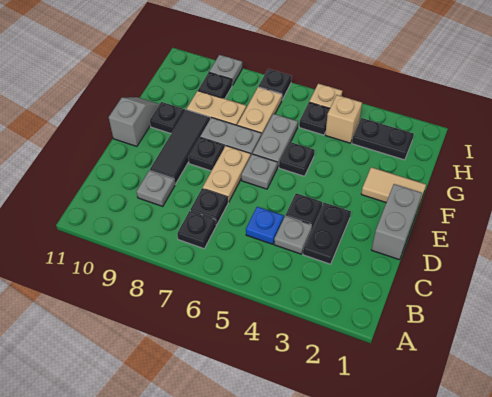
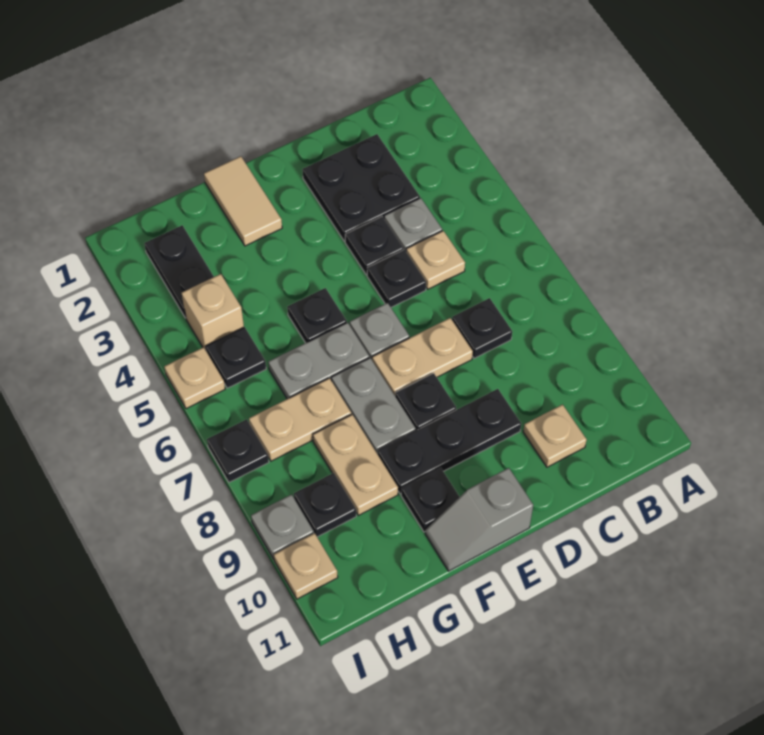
black 1x1 plate [177,211,216,249] -> black 1x1 plate moved to [367,250,426,307]
black 1x2 plate [303,203,351,264] -> black 2x2 plate [302,134,420,241]
blue 1x1 plate [246,207,284,244] -> tan 1x1 plate [406,231,465,289]
grey 1x1 plate [136,171,175,206] -> none
none -> tan 1x1 plate [523,405,587,467]
grey 1x2 brick [372,184,422,260] -> none
black 1x3 tile [150,110,210,184] -> black 1x3 plate [378,389,521,494]
none -> tan 1x1 plate [274,533,338,599]

